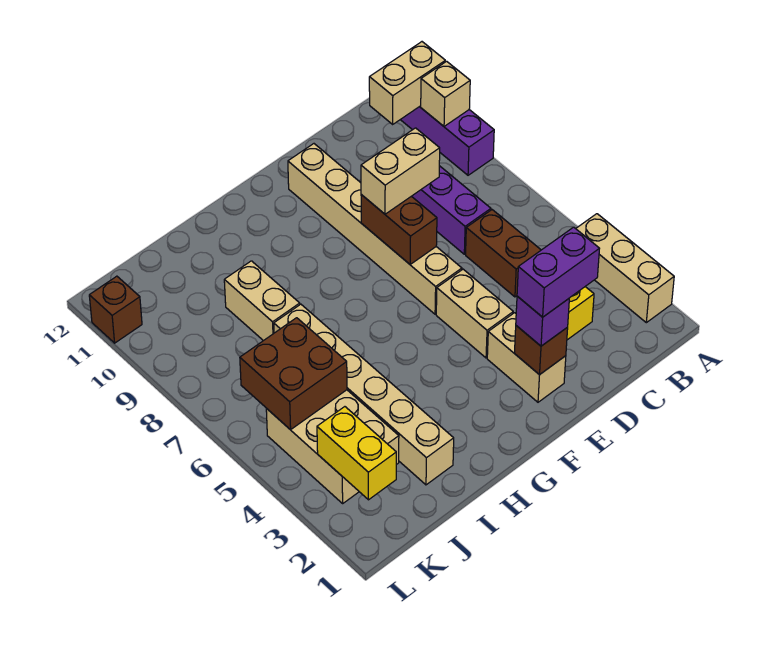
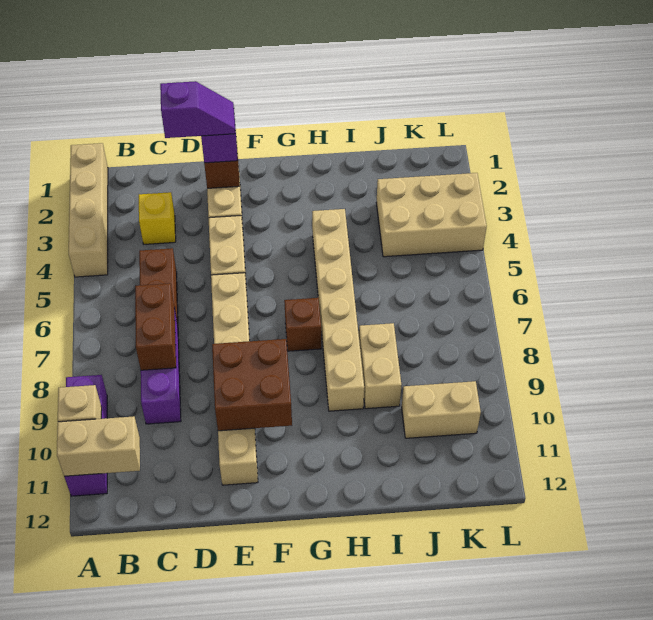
tan 1x3 brick [576,214,674,323] -> tan 1x4 brick [69,143,108,277]
purple 1x2 brick [517,227,599,317] -> purple 1x2 slope [160,81,235,138]
tan 1x2 brick [361,128,440,214] -> tan 1x2 brick moved to [402,381,481,438]
brown 1x2 brick [361,195,437,264] -> brown 1x2 brick moved to [135,283,176,370]
tan 1x6 brick [274,304,454,485] -> tan 1x6 brick moved to [312,209,364,411]
tan 2x3 brick [266,390,399,503] -> tan 2x3 brick turned to [376,173,487,257]
brown 2x2 brick [240,318,347,430] -> brown 2x2 brick moved to [212,339,292,431]
yellow 1x2 brick [317,407,396,500] -> none
brown 1x1 brick [89,276,142,343] -> brown 1x1 brick moved to [284,298,321,351]

